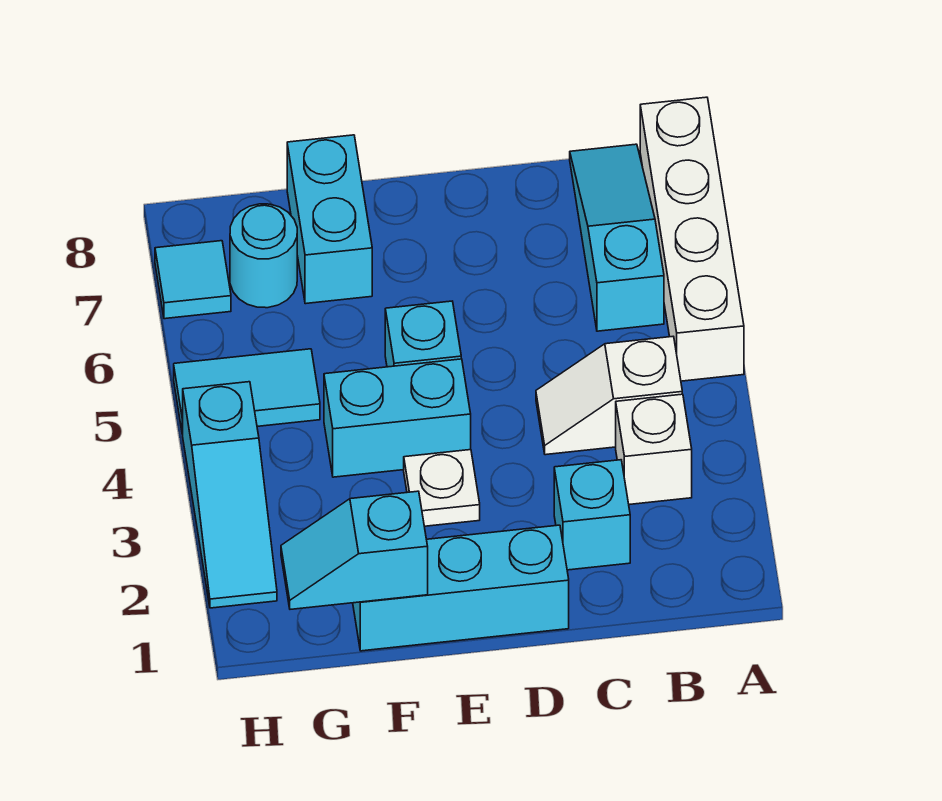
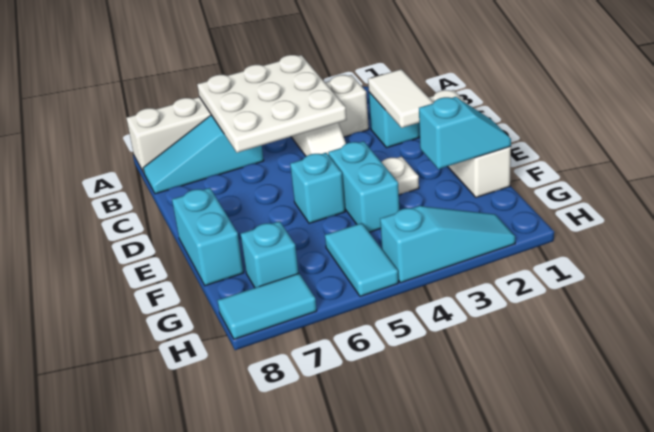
none -> white 3x3 plate [197,55,347,153]
none -> white 1x2 tile [368,69,433,128]
cyan 1x3 brick [353,525,569,651] -> white 1x3 brick [429,90,511,197]
cyan 1x2 slope [281,491,428,609] -> cyan 1x2 slope turned to [419,97,511,169]
cyan 1x2 brick [287,135,372,304] -> cyan 1x2 brick turned to [172,188,244,286]
cyan 1x1 round brick [230,204,297,308] -> cyan 1x1 brick [241,221,298,288]
cyan 1x1 tile [155,241,231,319] -> cyan 1x2 tile [217,273,317,339]

